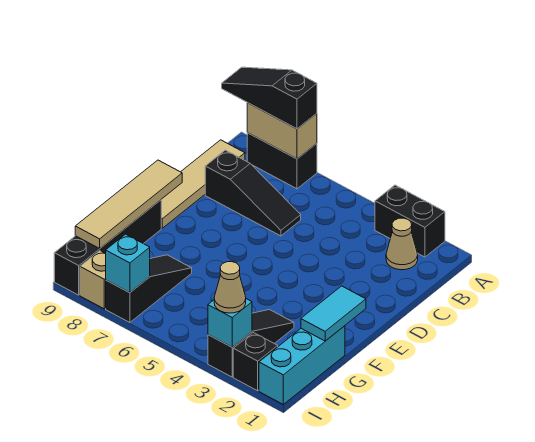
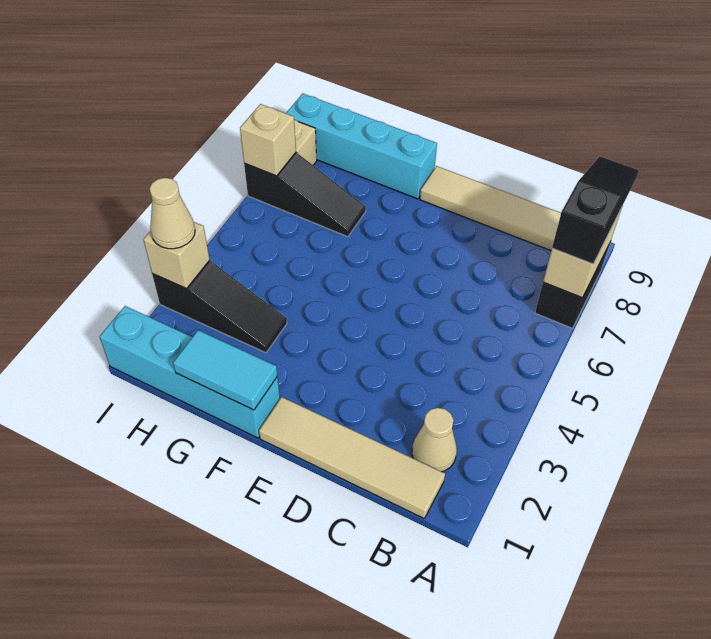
black 1x2 brick [375,185,445,257] -> none
black 1x3 slope [205,150,301,236] -> none
tan 1x4 tile [75,160,182,248] -> tan 1x4 tile moved to [259,397,445,518]
black 1x4 brick [54,200,161,295] -> cyan 1x4 brick [286,93,437,199]
cyan 1x3 brick [259,326,345,404] -> cyan 1x4 brick [99,306,280,438]
black 1x1 brick [233,333,278,391] -> none
cyan 1x1 brick [208,299,252,347] -> tan 1x1 brick [143,222,210,289]
cyan 1x1 brick [105,234,150,293] -> tan 1x1 brick [240,104,296,176]

